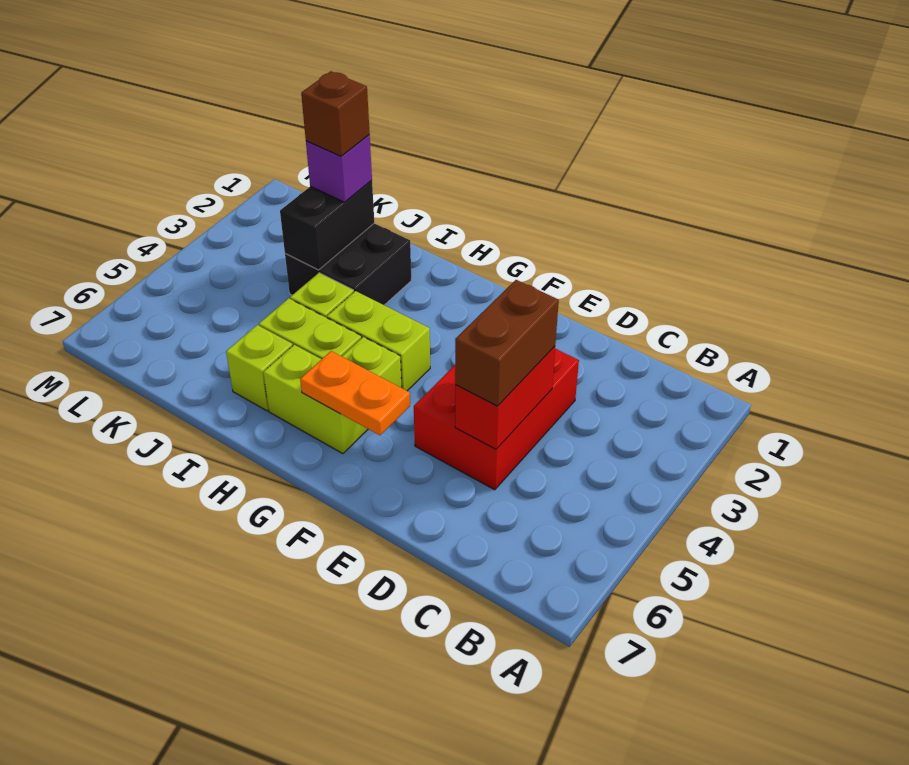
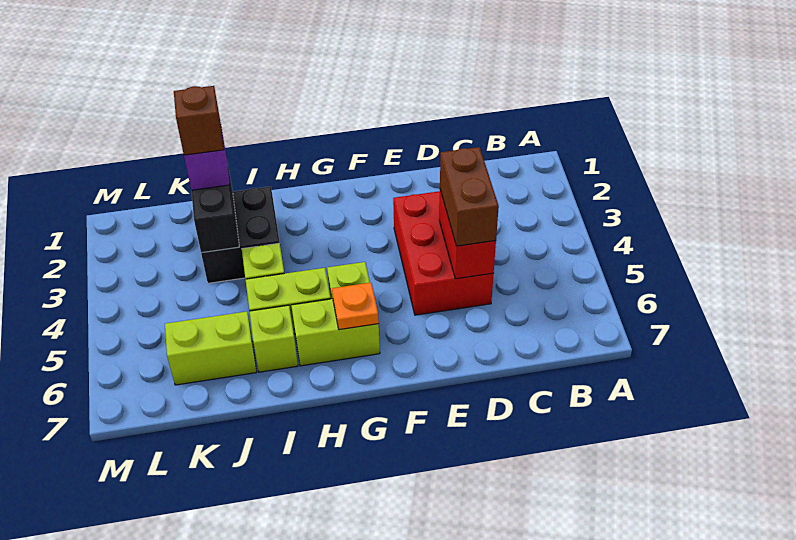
orange 1x2 plate [300,351,410,435] -> orange 1x1 plate [332,283,379,330]
lime 1x2 brick [327,291,430,391] -> lime 1x2 brick moved to [165,312,257,385]

